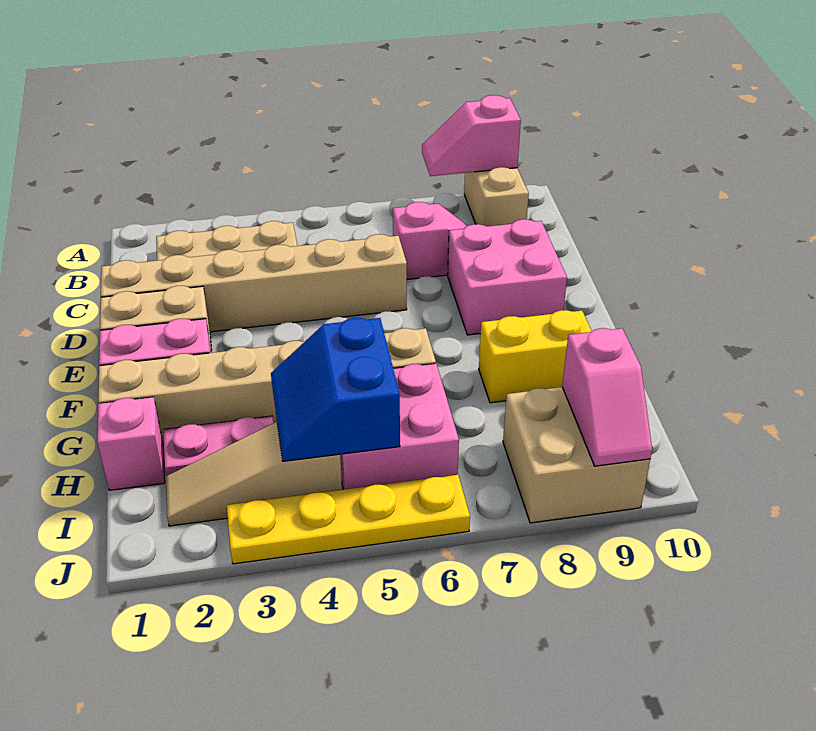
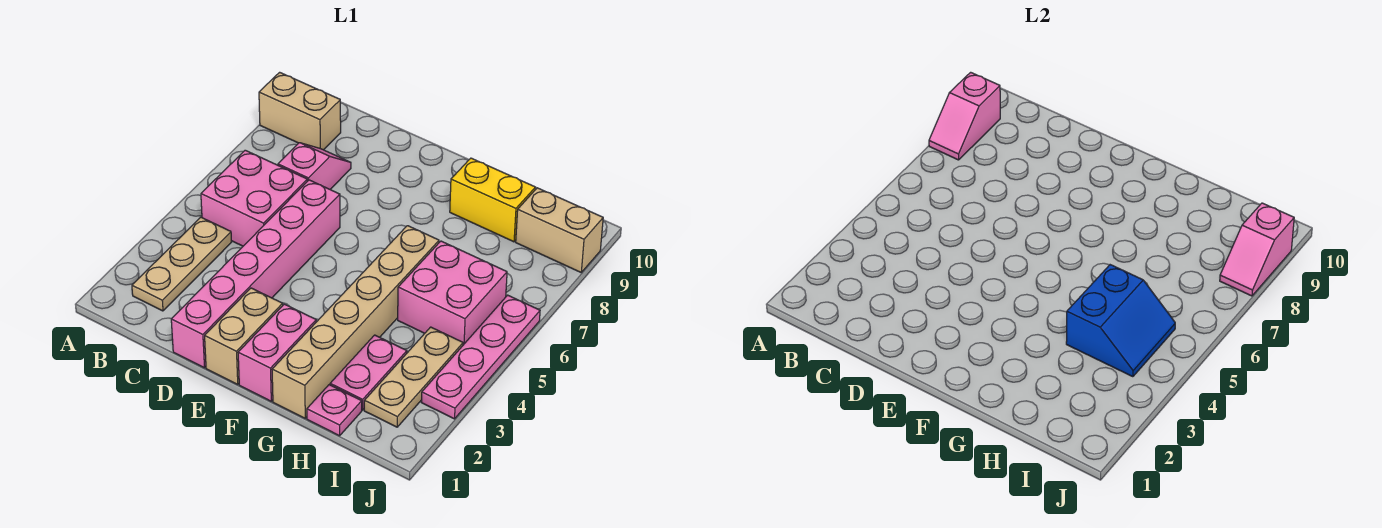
tan 1x6 brick [101,234,407,332] -> pink 1x6 brick [171,180,340,368]
pink 2x2 brick [448,219,567,335] -> pink 2x2 brick moved to [201,150,307,246]
yellow 1x2 brick [479,310,591,403] -> yellow 1x2 brick turned to [450,158,536,242]
pink 1x1 brick [97,397,165,490] -> pink 1x1 plate [307,385,362,436]
blue 2x2 slope [271,318,400,461] -> blue 2x2 slope turned to [1066,265,1175,377]
tan 1x3 slope [166,422,342,526] -> tan 1x3 plate [364,327,463,427]
tan 2x2 brick [503,387,650,523] -> tan 1x2 brick [516,188,603,272]
pink 1x2 slope [562,328,652,466] -> pink 1x2 slope turned to [1220,203,1294,296]
yellow 1x4 plate [227,475,470,564] -> pink 1x4 plate [421,295,540,419]

